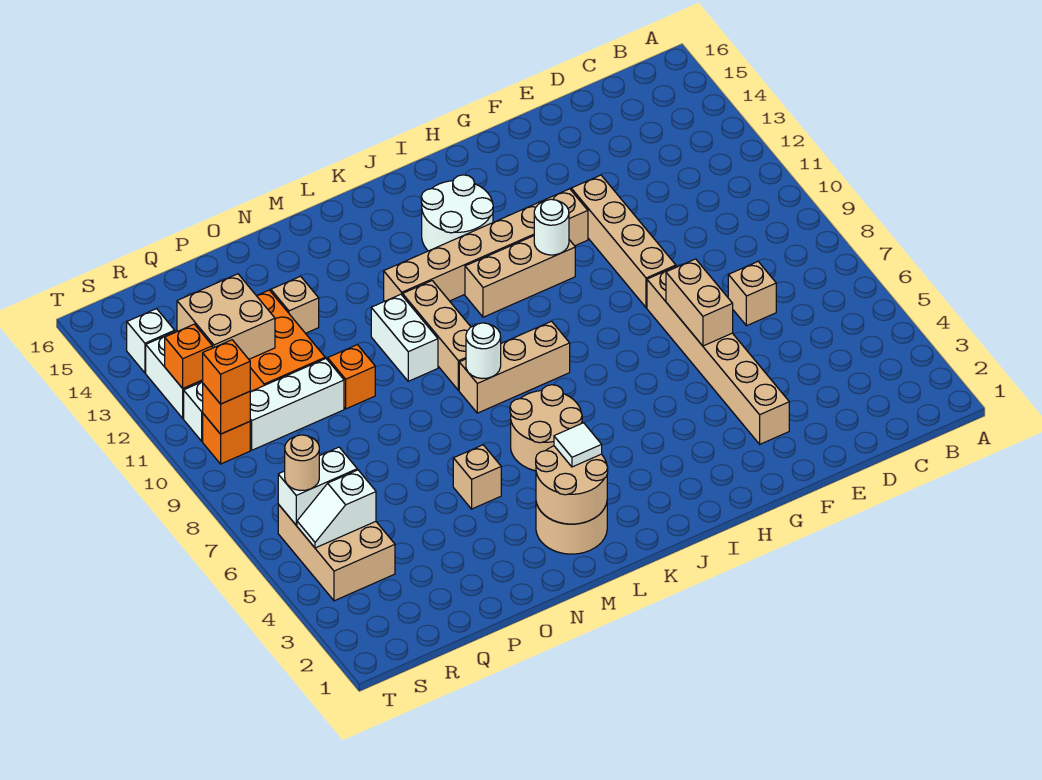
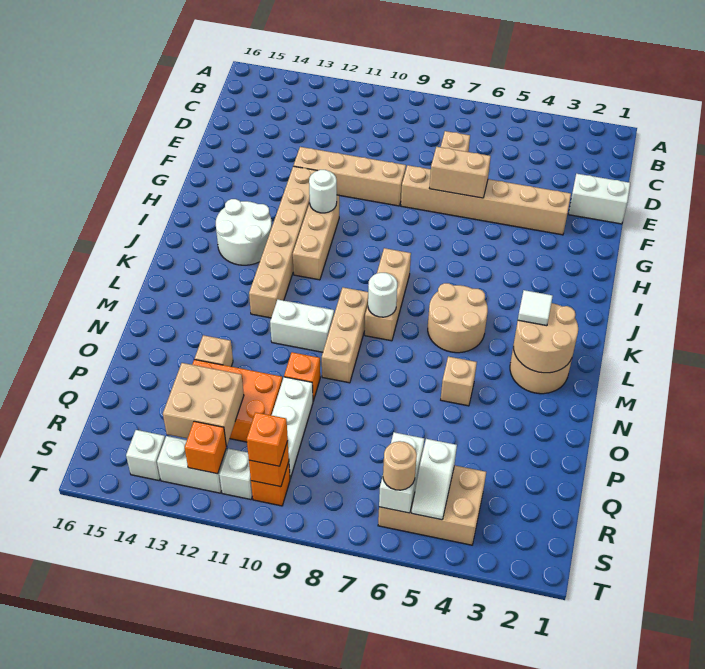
none -> white 1x2 brick [569,174,630,224]
tan 1x3 brick [403,281,471,390] -> tan 1x3 brick turned to [322,287,368,383]

